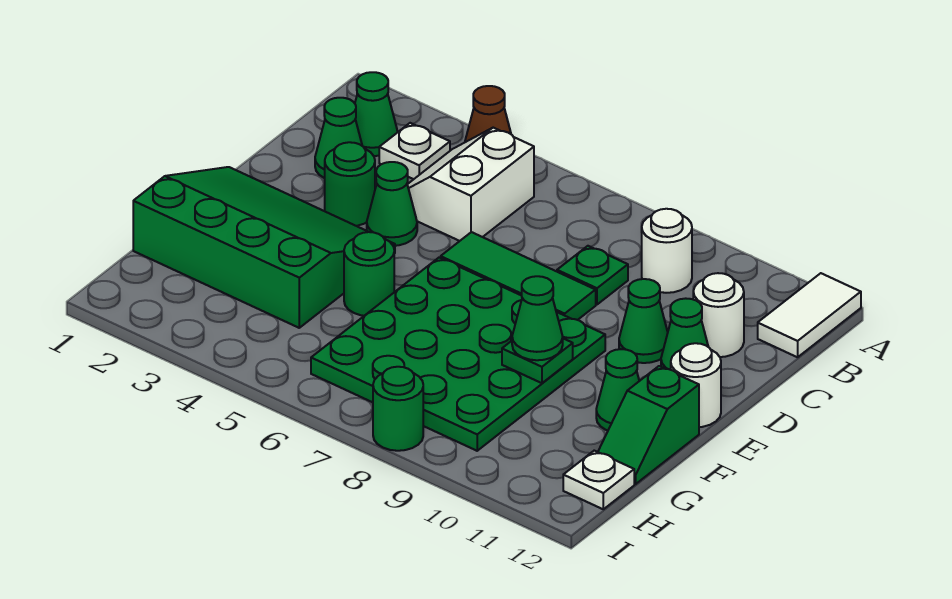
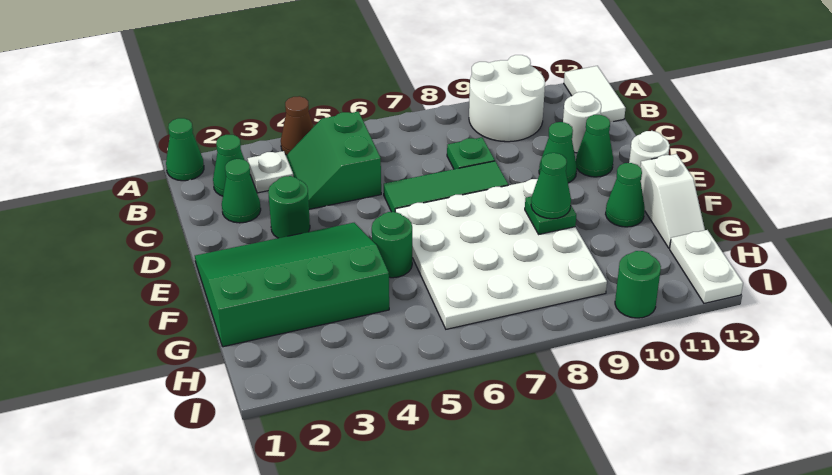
white 2x2 slope [407,128,534,241] -> green 2x2 slope [286,112,381,209]
white 1x1 round brick [642,209,692,293] -> white 2x2 round brick [469,55,545,142]
green 1x1 cone [367,162,417,246] -> green 1x1 cone moved to [166,118,204,181]
green 4x4 plate [311,258,605,451] -> white 4x4 plate [395,179,607,329]
green 1x2 slope [598,366,699,484] -> white 1x2 slope [640,154,705,248]
white 1x1 plate [563,451,634,509] -> white 1x2 plate [670,230,743,303]
green 1x1 round brick [373,367,423,451] -> green 1x1 round brick moved to [615,251,661,318]

